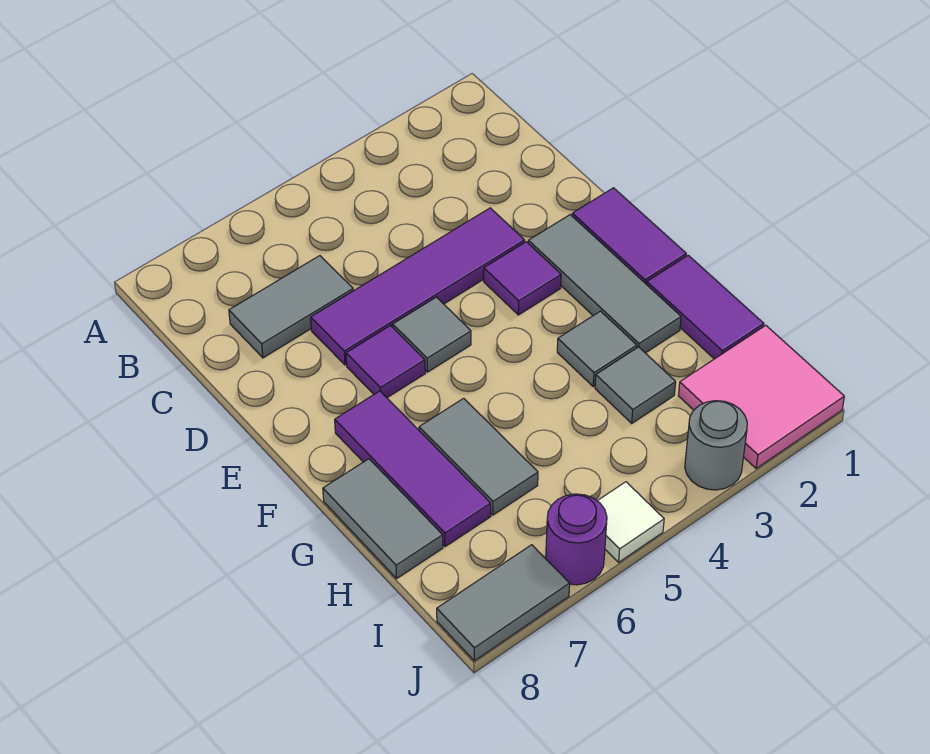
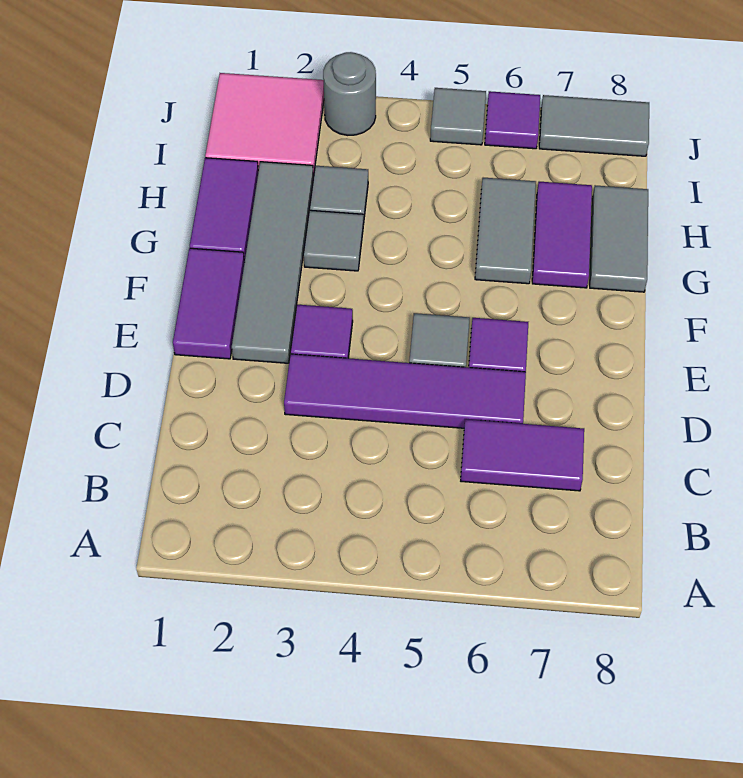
grey 1x2 tile [229,256,353,358] -> purple 1x2 tile [461,419,584,491]
grey 1x3 tile [528,215,681,353] -> grey 1x4 tile [232,162,313,363]
purple 1x3 tile [335,391,491,547] -> purple 1x2 tile [532,182,592,288]
white 1x1 tile [598,482,664,562] -> grey 1x1 tile [430,88,486,145]
purple 1x1 round brick [546,494,607,585] -> purple 1x1 tile [485,91,540,149]

